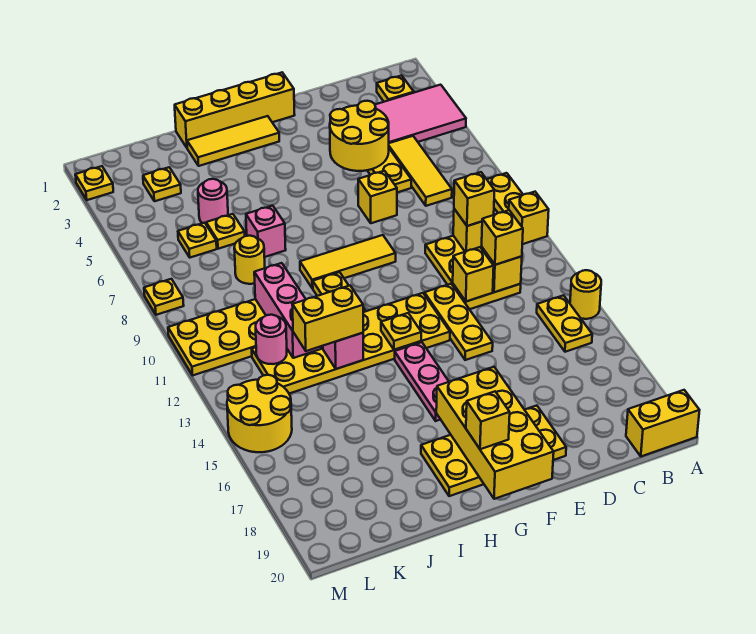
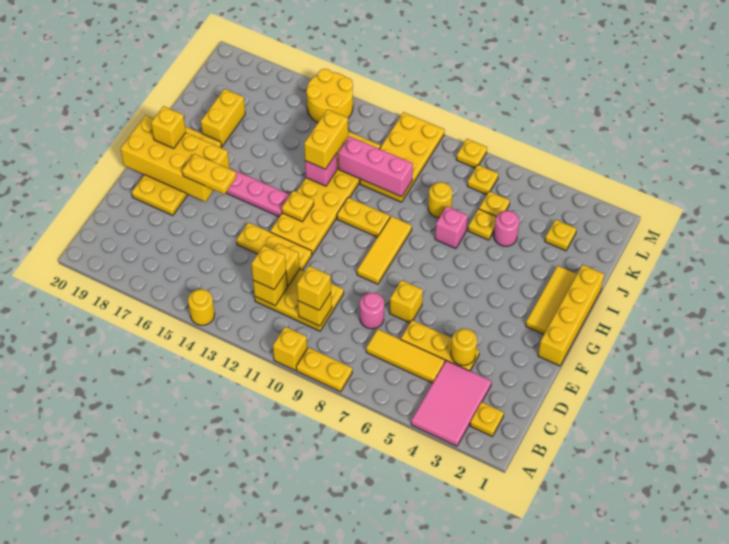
yellow 1x2 brick [626,390,700,456] -> yellow 1x2 brick moved to [201,89,245,146]
yellow 1x2 plate [537,295,592,352] -> yellow 1x2 plate moved to [182,154,236,194]
yellow 2x2 round brick [330,101,389,171] -> yellow 1x1 round brick [451,329,477,365]
pink 1x1 round brick [256,315,287,364] -> pink 1x1 round brick moved to [360,293,384,329]
yellow 1x1 plate [75,166,113,200] -> yellow 1x1 plate moved to [467,165,498,195]

